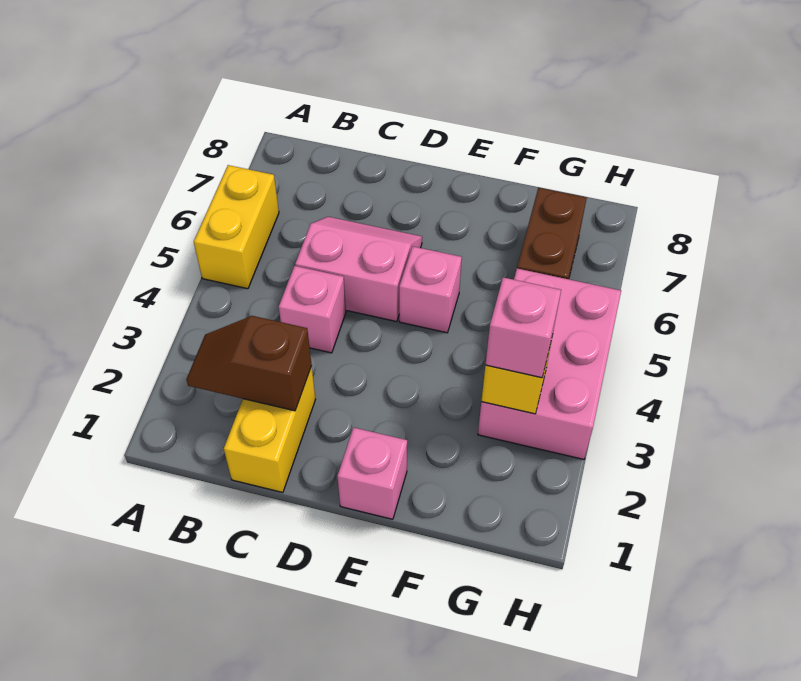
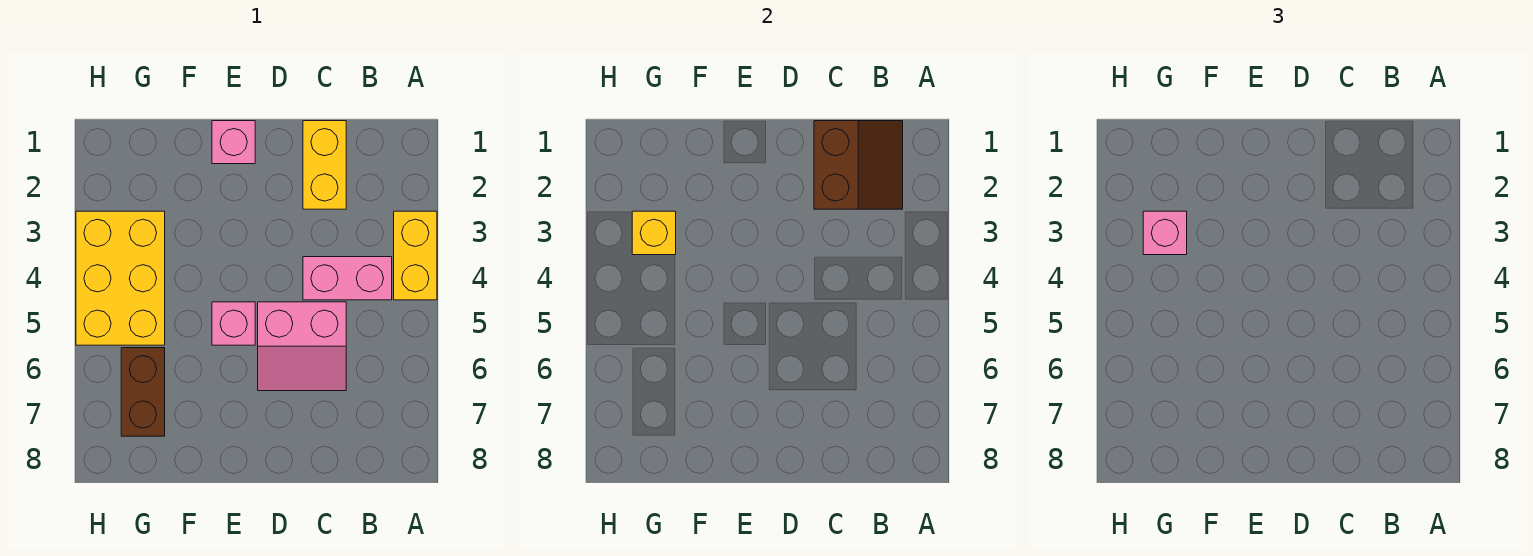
yellow 1x2 brick [194,165,279,289] -> yellow 1x2 brick moved to [394,211,437,300]
brown 1x2 slope [186,316,312,411] -> brown 2x2 slope [814,121,903,209]
pink 1x1 brick [279,266,346,353] -> pink 1x2 brick [303,257,392,300]
pink 2x3 brick [478,269,621,459] -> yellow 2x3 brick [76,211,165,345]

